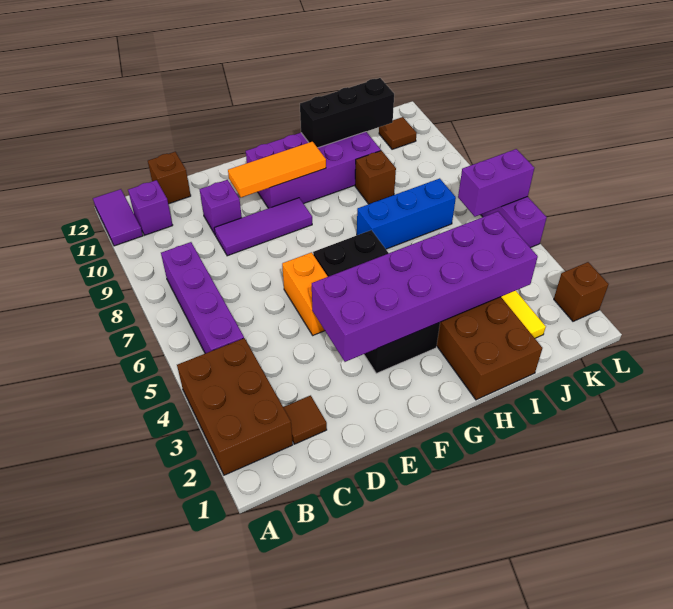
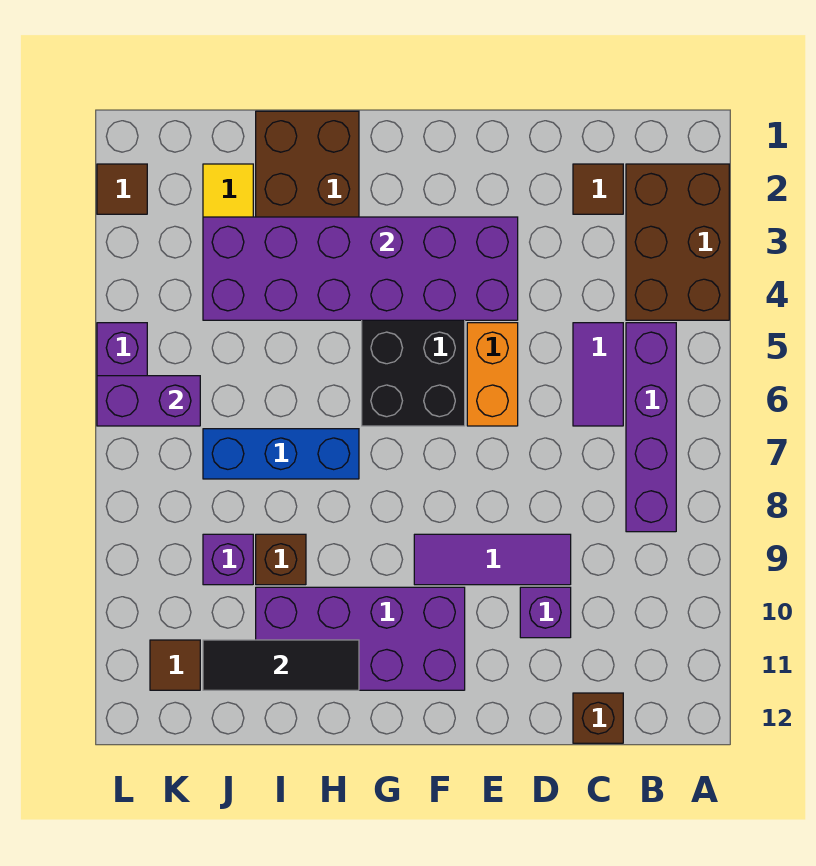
purple 1x2 tile [93,189,143,246] -> purple 1x2 tile moved to [573,323,623,426]
purple 1x1 brick [128,180,173,235] -> purple 1x1 brick moved to [203,534,253,585]
orange 1x3 tile [228,142,326,197] -> none
black 1x3 brick [300,78,394,148] -> black 1x3 tile [203,640,359,690]
brown 1x1 brick [554,262,608,321] -> brown 1x1 tile [97,164,147,214]

